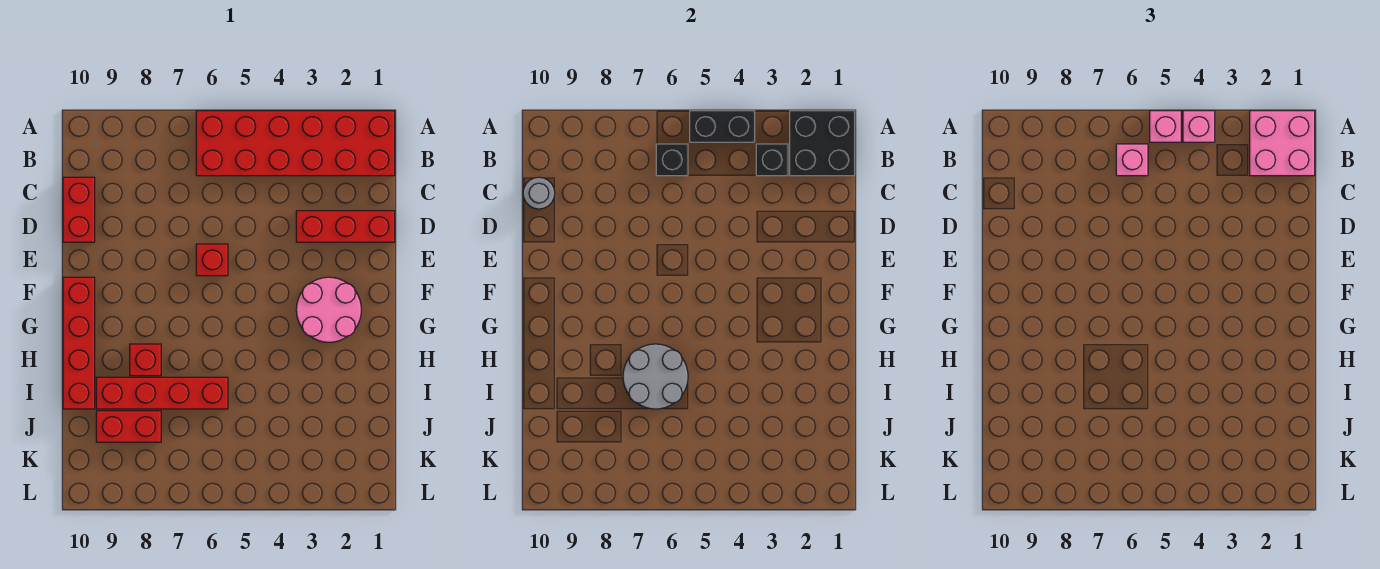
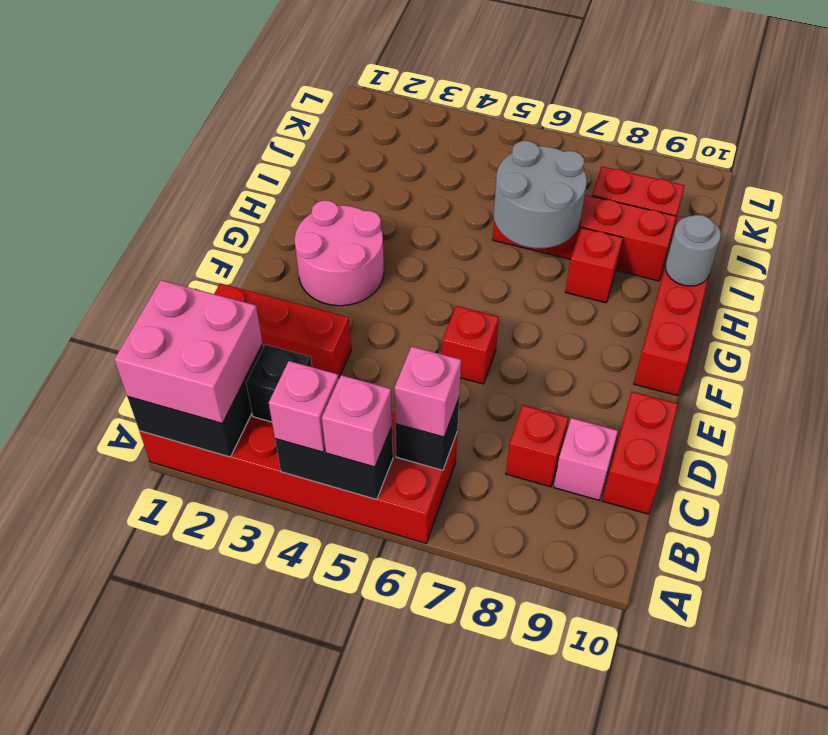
none -> red 1x1 brick [506,405,569,487]
none -> pink 1x1 brick [554,418,618,500]
grey 1x1 round brick [523,177,555,209] -> grey 1x1 round brick moved to [666,215,721,286]

